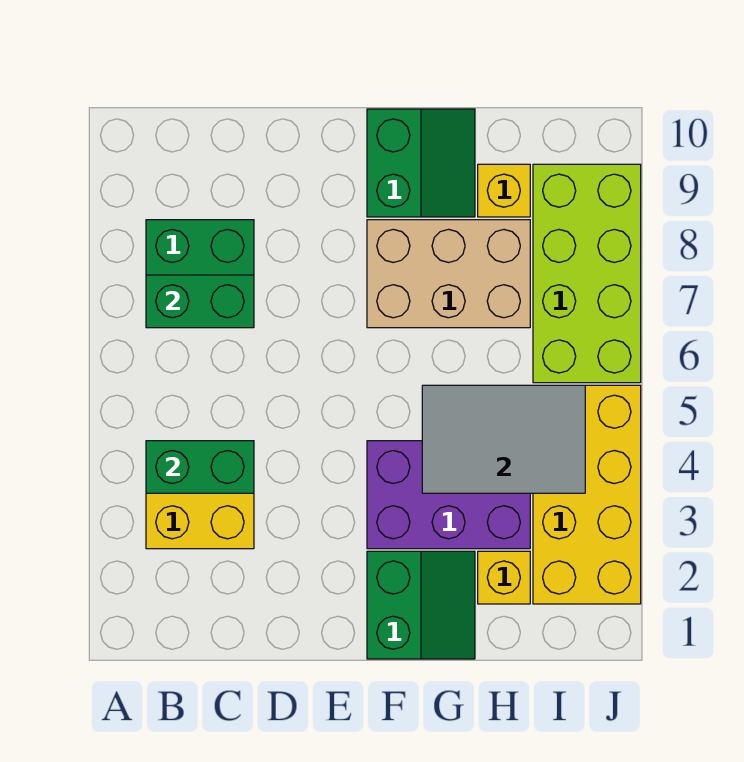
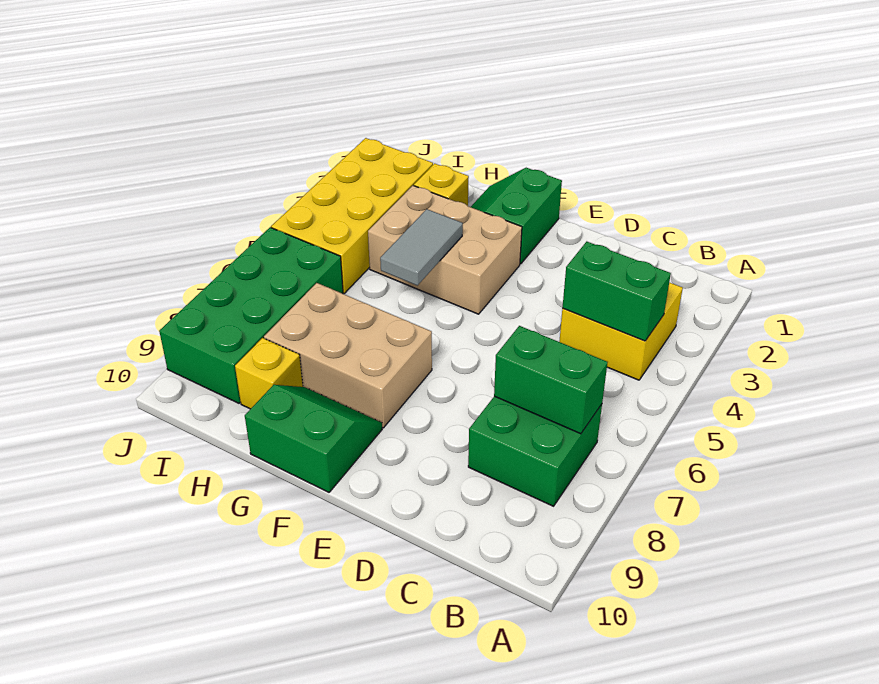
purple 2x3 brick [367,441,530,549] -> tan 2x3 brick [368,186,522,314]
green 2x2 slope [367,109,475,217] -> green 2x2 slope turned to [245,385,382,492]
grey 2x3 tile [422,385,585,493] -> grey 1x2 tile [380,209,463,285]
lime 2x4 brick [533,164,641,383] -> green 2x4 brick [159,227,343,403]

